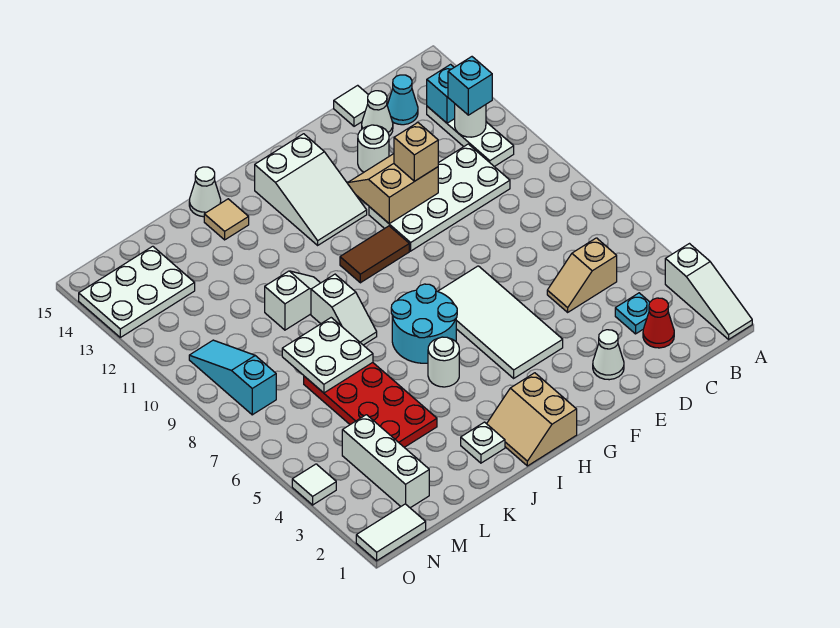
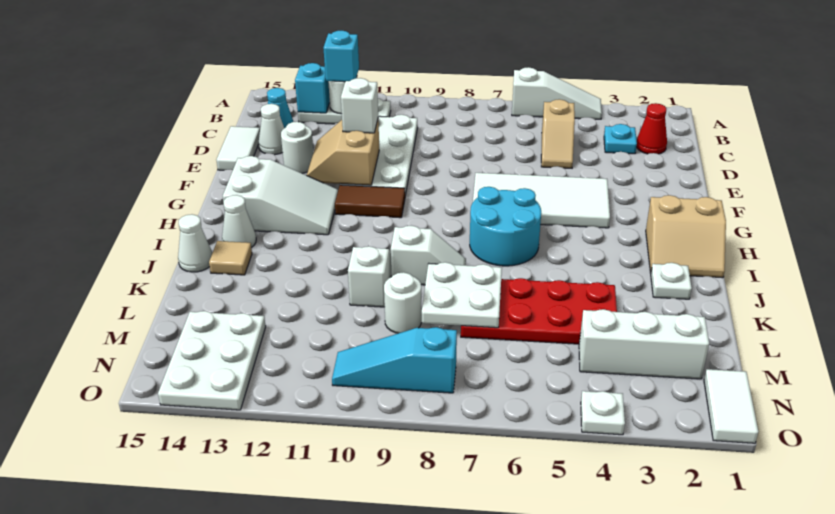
white 1x3 slope [665,244,752,339] -> white 1x3 slope moved to [512,67,602,119]
white 1x1 tile [334,85,368,126] -> white 1x2 tile [216,126,260,170]
white 1x1 cone [593,330,624,380] -> white 1x1 cone moved to [222,195,256,248]
tan 1x1 brick [394,123,438,181] -> white 1x1 brick [341,78,378,133]
brown 1x2 tile [340,226,409,283] -> brown 1x2 tile turned to [335,185,405,218]
white 1x1 round brick [428,337,459,387] -> white 1x1 round brick moved to [384,272,422,333]
white 1x1 tile [292,464,336,505] -> white 1x1 plate [581,391,625,435]

